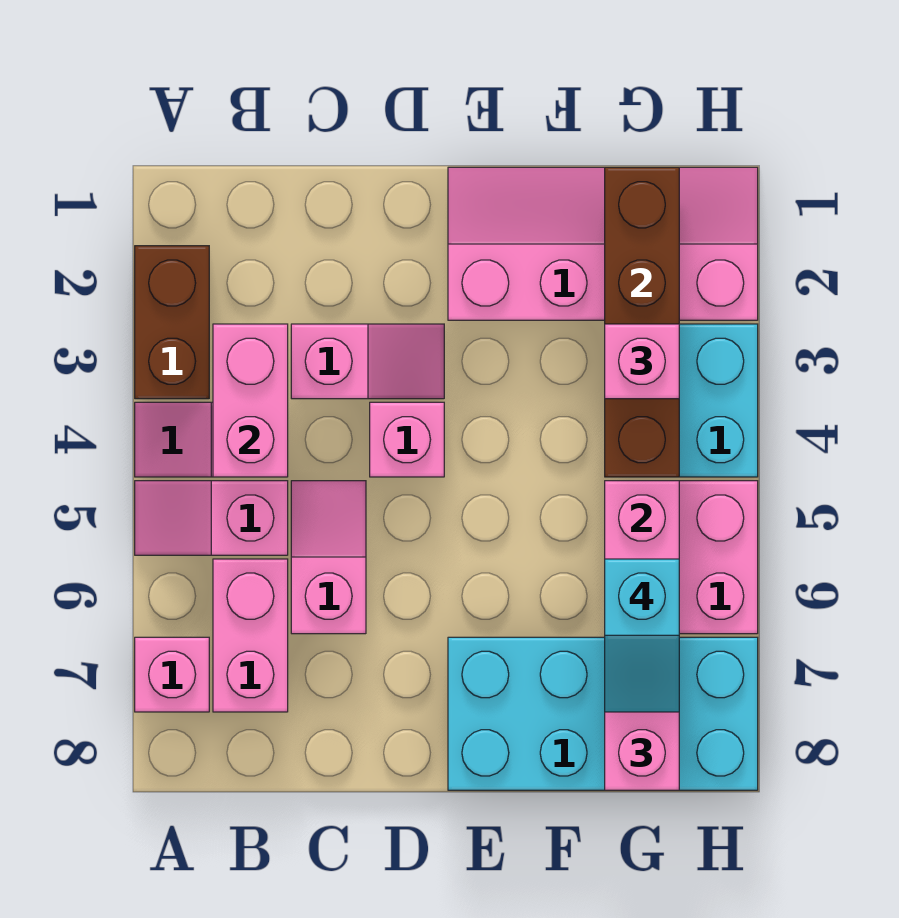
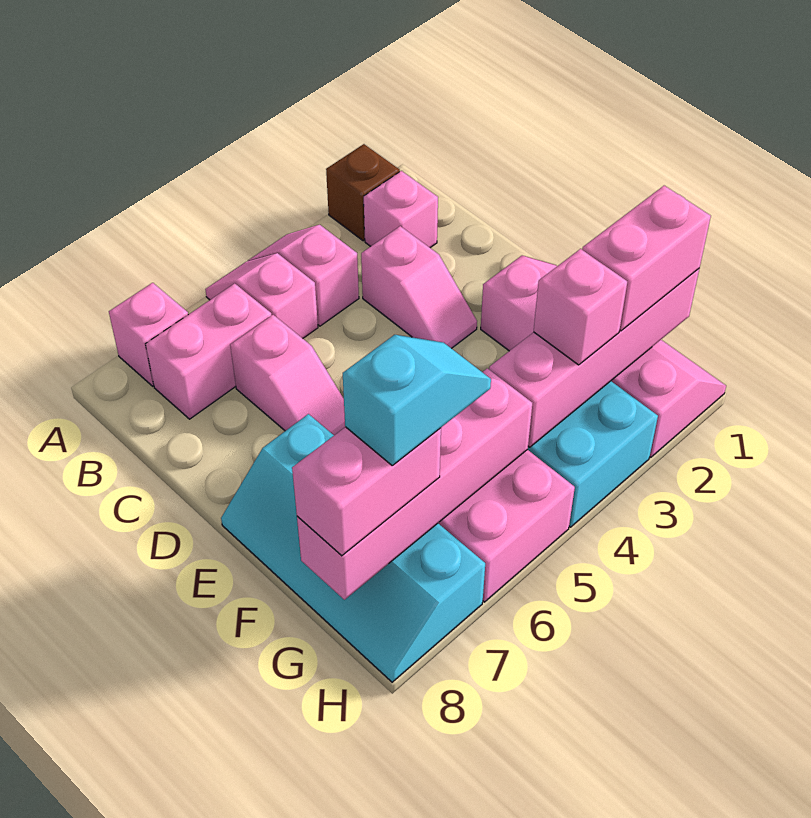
brown 1x2 brick [135,246,209,399] -> brown 1x1 brick [326,144,400,241]
pink 1x2 brick [213,324,288,477] -> pink 1x2 brick moved to [582,186,711,331]
pink 1x2 slope [291,481,366,634] -> pink 1x2 slope turned to [230,315,345,435]
pink 1x1 brick [370,402,444,477] -> pink 1x1 brick moved to [364,171,438,248]
cyan 2x4 brick [448,637,758,790] -> cyan 2x4 slope [221,414,485,682]
brown 1x4 brick [605,167,679,477] -> pink 1x4 brick [489,269,699,447]
cyan 1x2 slope [605,559,679,712] -> cyan 1x2 slope turned to [343,335,491,465]

